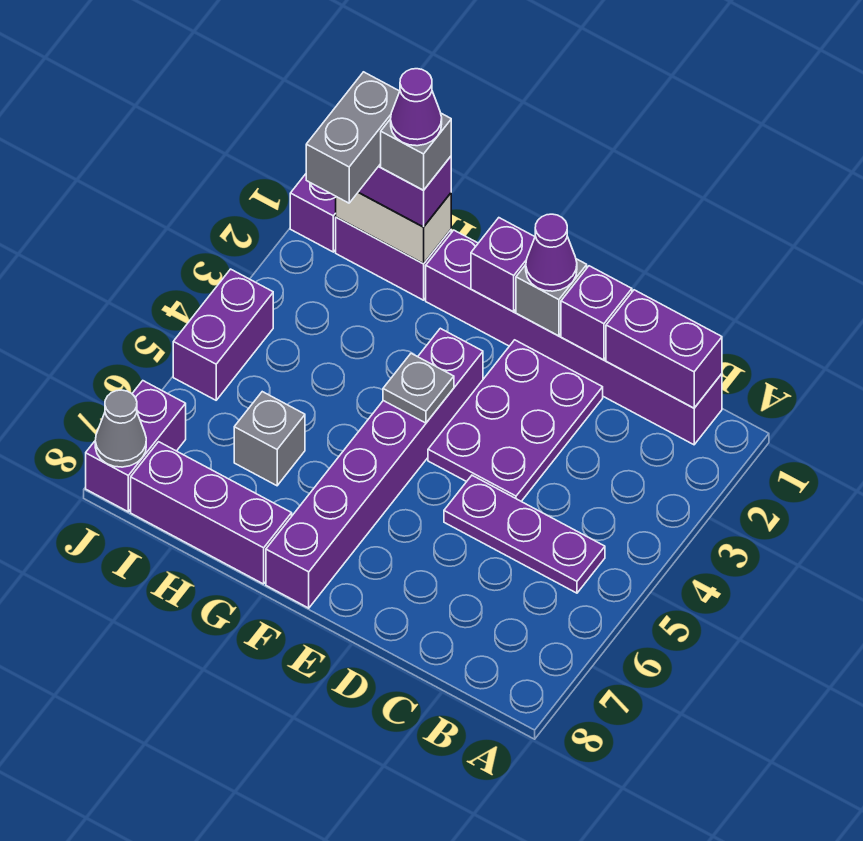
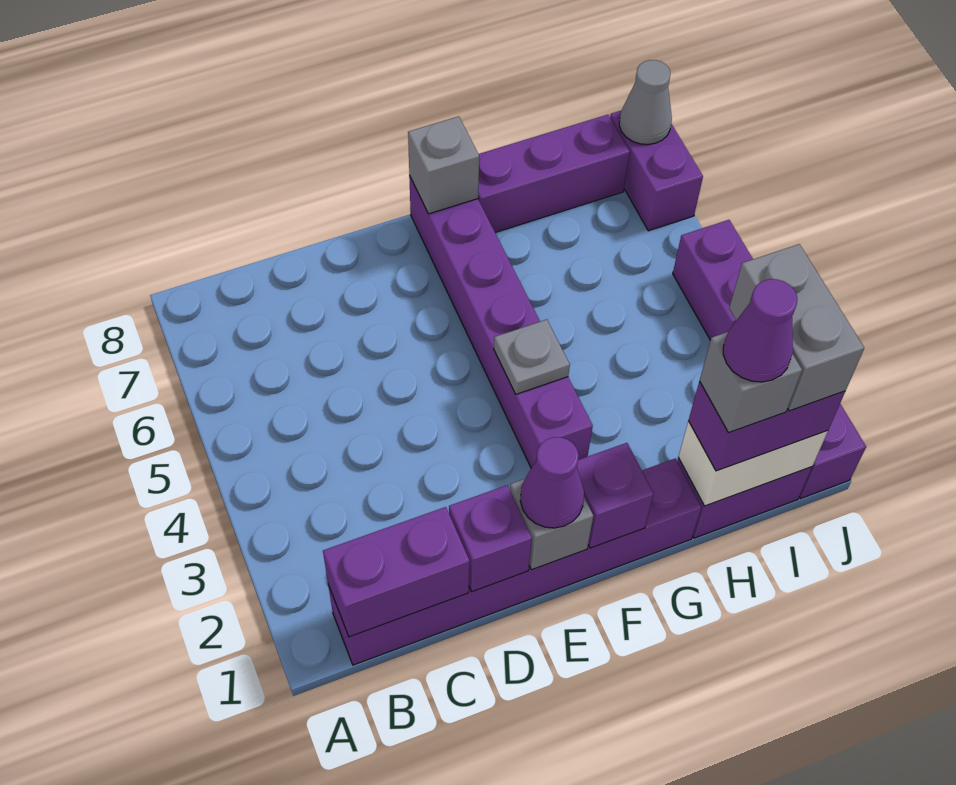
purple 1x3 plate [444,475,605,593] -> none
purple 2x3 plate [428,340,603,501] -> none
grey 1x1 brick [234,392,305,486] -> grey 1x1 brick moved to [408,116,479,214]

